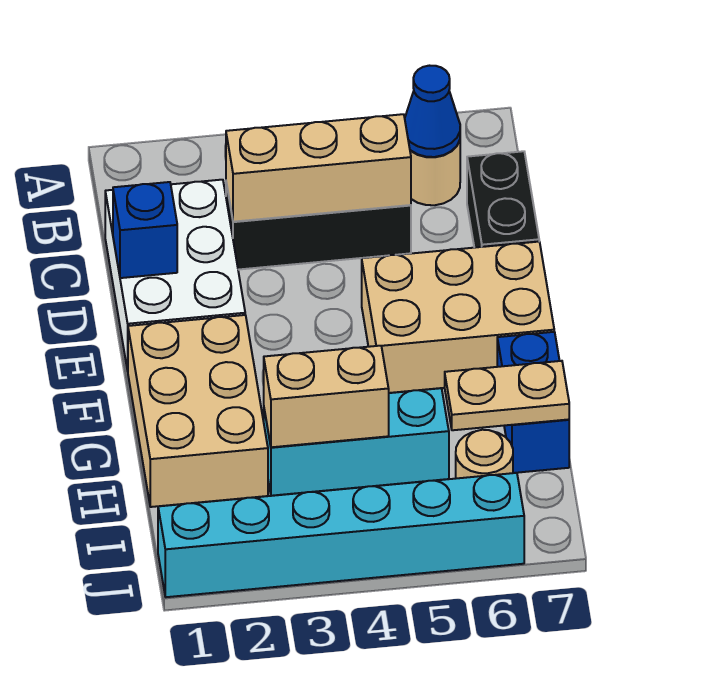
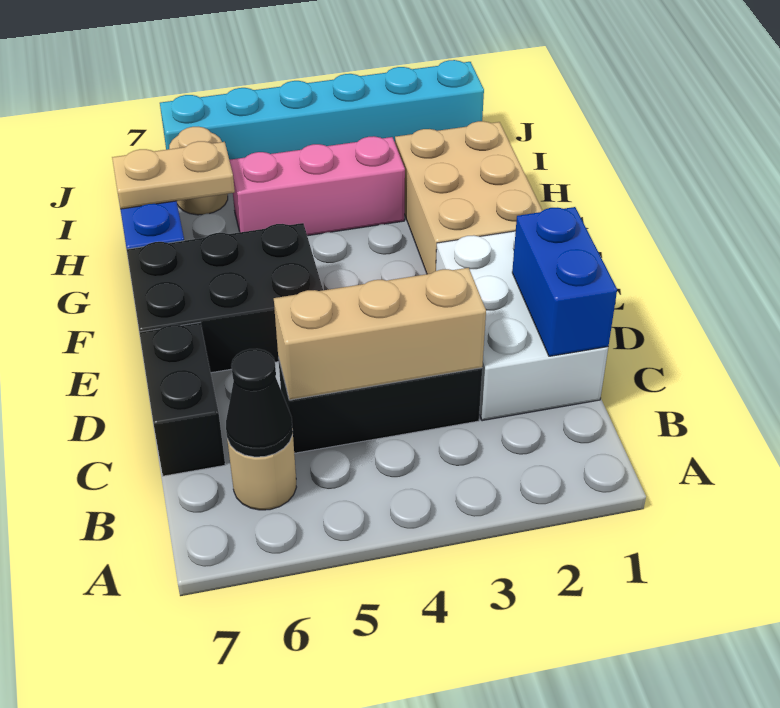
blue 1x1 cone [405,66,460,157] -> black 1x1 cone [226,349,293,457]
blue 1x1 brick [113,182,177,278] -> blue 1x2 brick [512,207,617,356]
tan 2x3 brick [362,242,554,393] -> black 2x3 brick [127,223,323,373]
cyan 1x3 brick [264,388,449,496] -> pink 1x3 brick [230,136,405,236]
tan 1x2 brick [264,346,389,447] -> none

